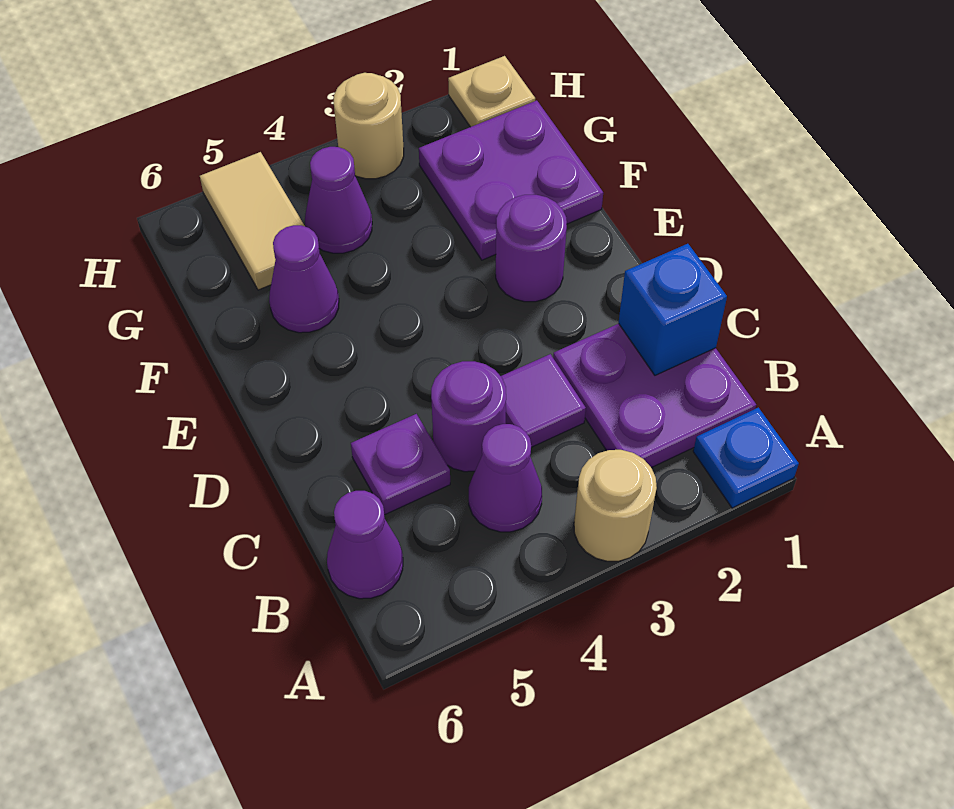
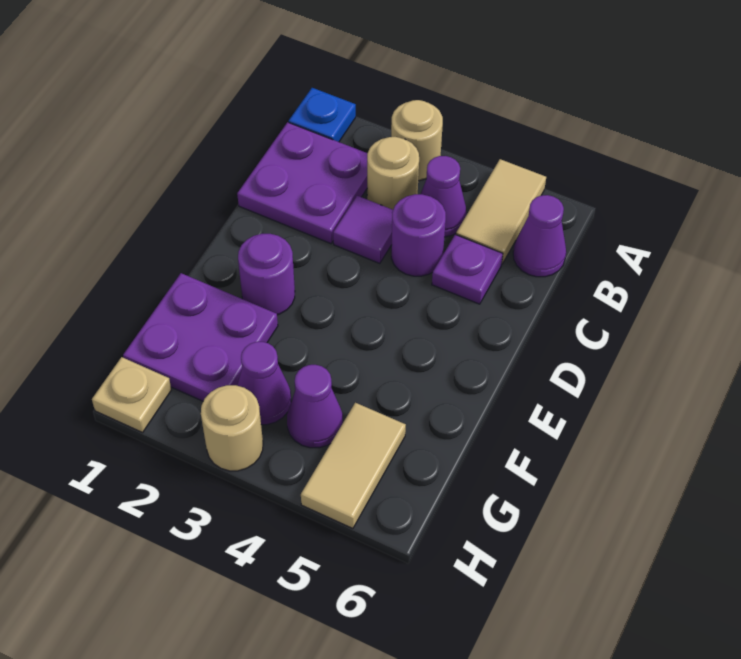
none -> tan 1x2 tile [456,159,546,264]
none -> tan 1x1 round brick [367,137,419,210]
blue 1x1 brick [619,244,727,375] -> none
purple 1x1 cone [269,225,339,333] -> purple 1x1 cone moved to [237,342,291,425]

